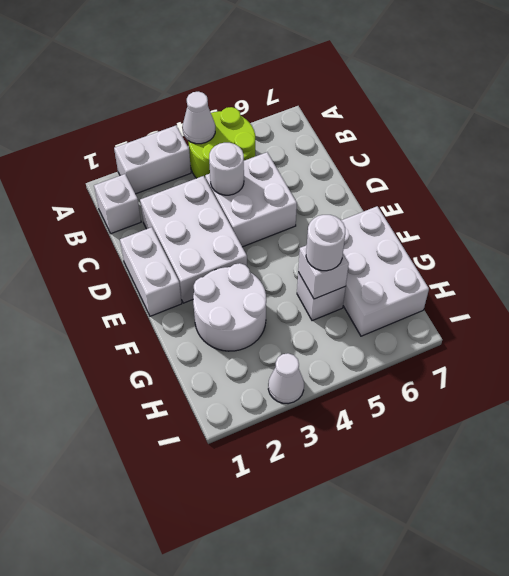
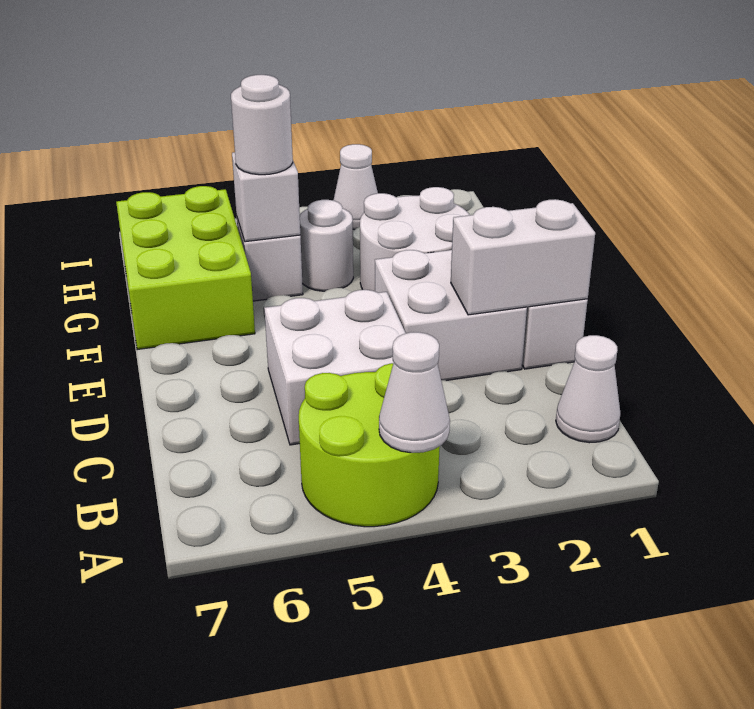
white 1x2 brick [114,126,191,194] -> white 1x2 brick moved to [451,199,595,315]
white 1x1 brick [94,174,141,234] -> white 1x1 cone [556,335,621,443]
white 2x3 brick [140,176,247,303] -> white 2x2 brick [375,250,527,381]
white 1x1 round brick [209,143,244,195] -> white 1x1 round brick moved to [300,200,353,291]
white 2x3 brick [341,206,429,336] -> lime 2x3 brick [116,186,255,350]

